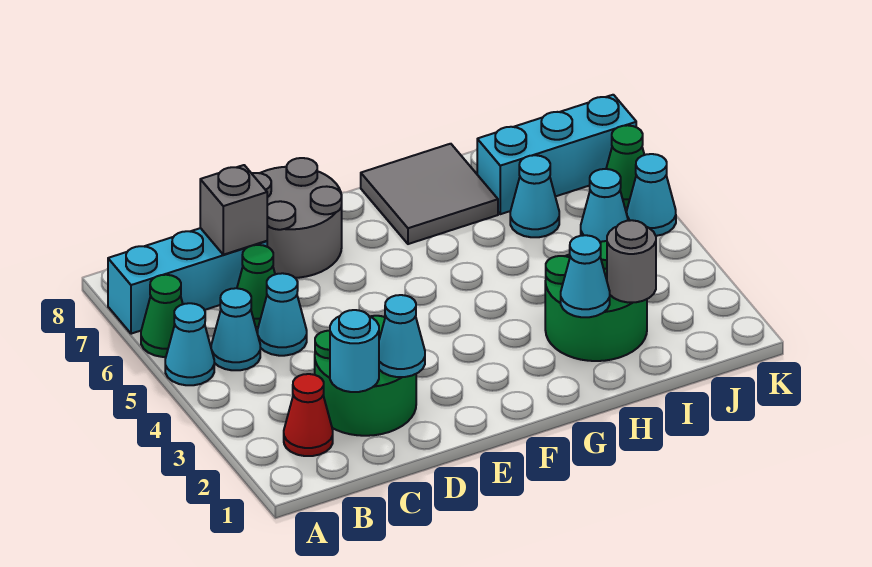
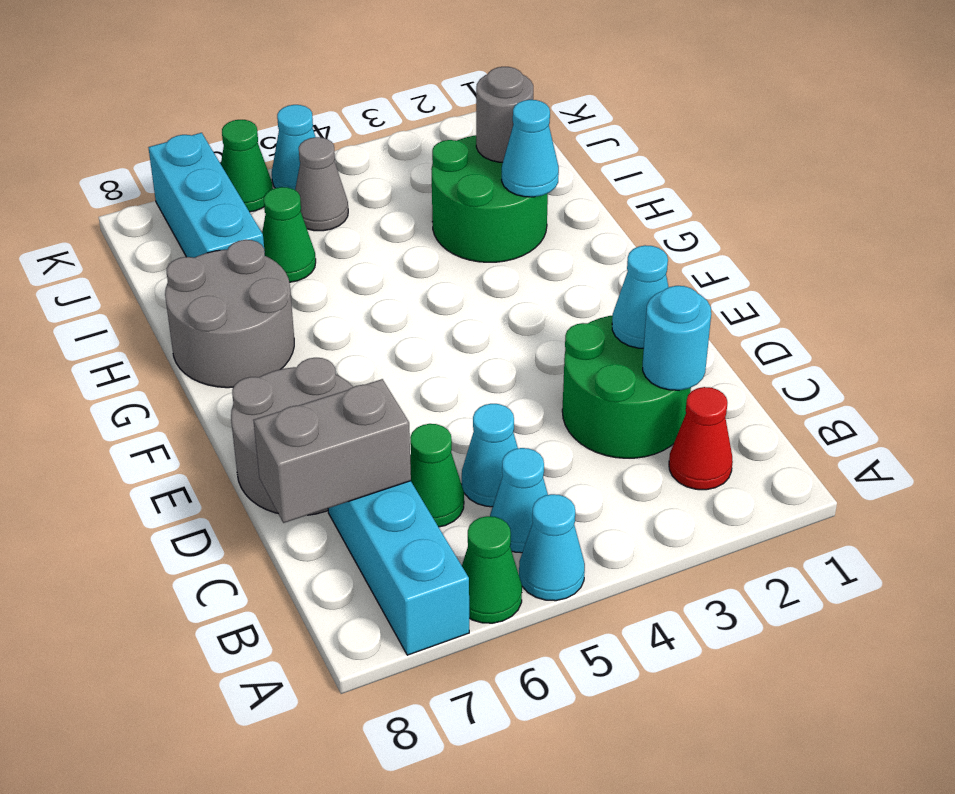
grey 1x1 brick [200,165,267,255] -> grey 1x2 brick [254,379,411,523]
grey 2x2 tile [361,144,498,244] -> grey 2x2 round brick [165,240,294,388]
cyan 1x1 cone [510,155,559,237] -> green 1x1 cone [262,187,316,282]
cyan 1x1 cone [581,169,628,242] -> grey 1x1 cone [295,137,348,231]

